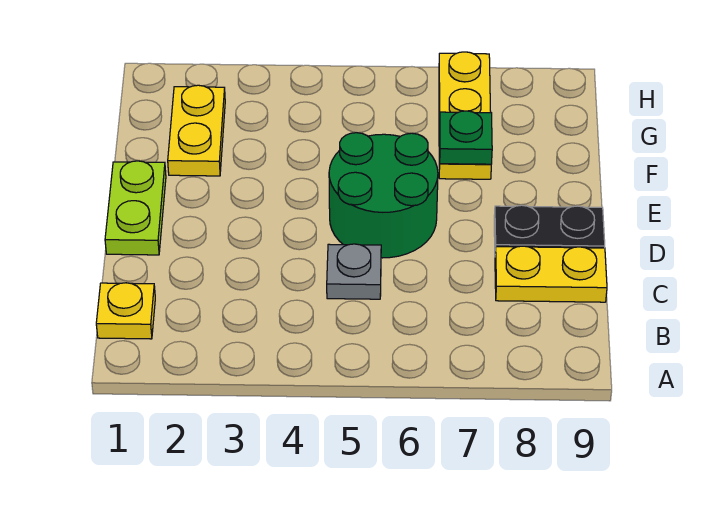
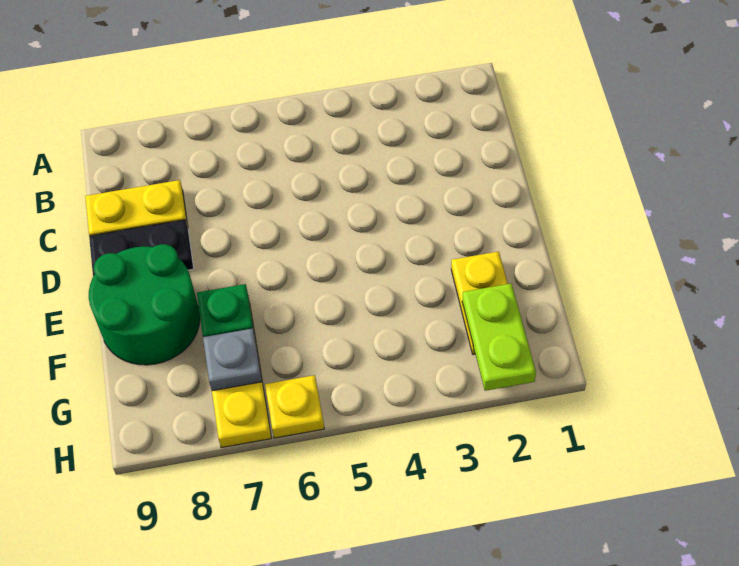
yellow 1x1 plate [96,283,155,339] -> yellow 1x1 plate moved to [265,375,324,438]
grey 1x1 plate [327,244,381,299] -> grey 1x1 plate moved to [203,329,262,391]
lime 1x2 plate [105,161,166,255] -> lime 1x2 plate moved to [462,284,536,391]
green 2x2 round brick [329,133,438,258] -> green 2x2 round brick moved to [89,244,200,365]

